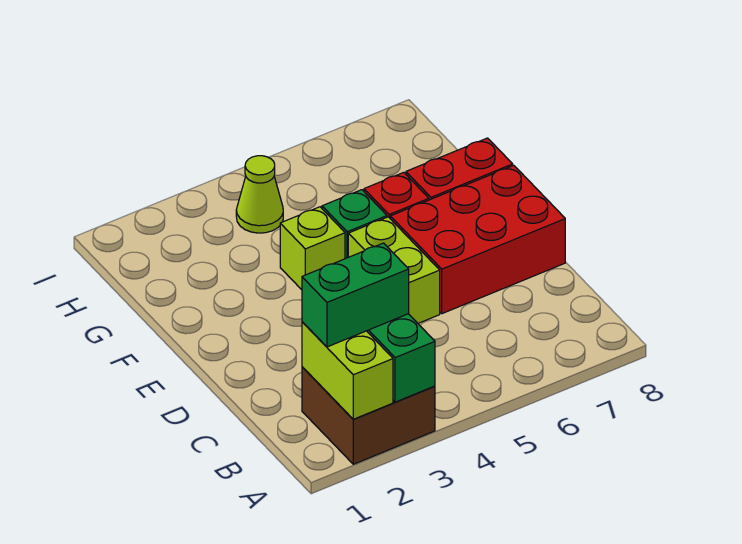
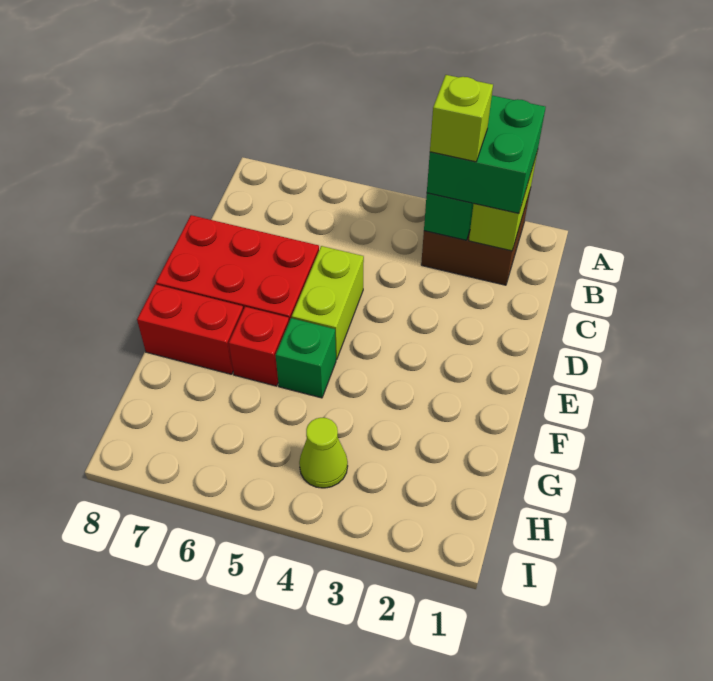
green 1x2 brick [302,243,409,347] -> green 2x2 brick [427,96,546,214]
lime 1x1 brick [280,207,345,290] -> lime 1x1 brick moved to [430,75,493,162]

